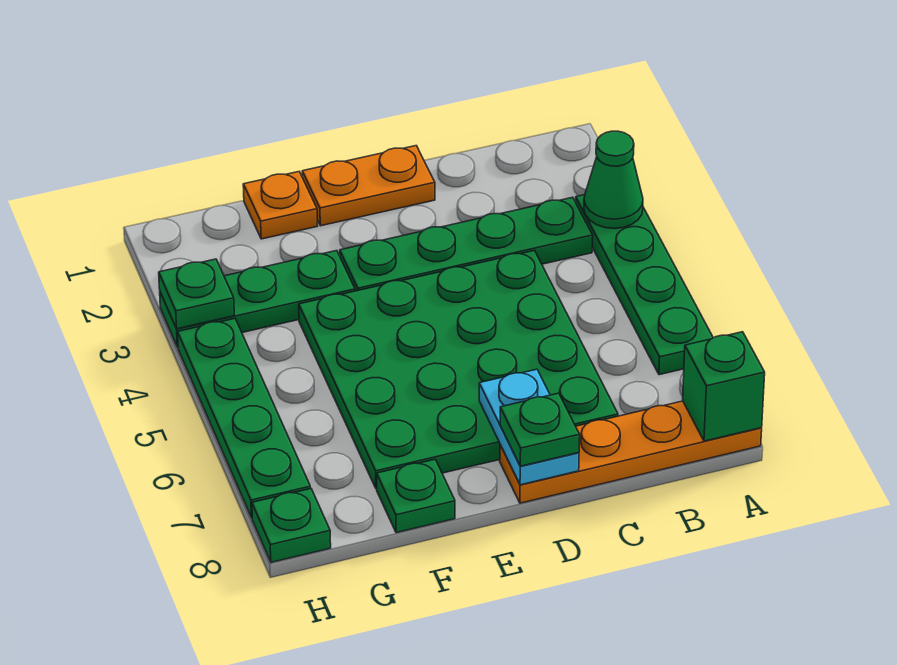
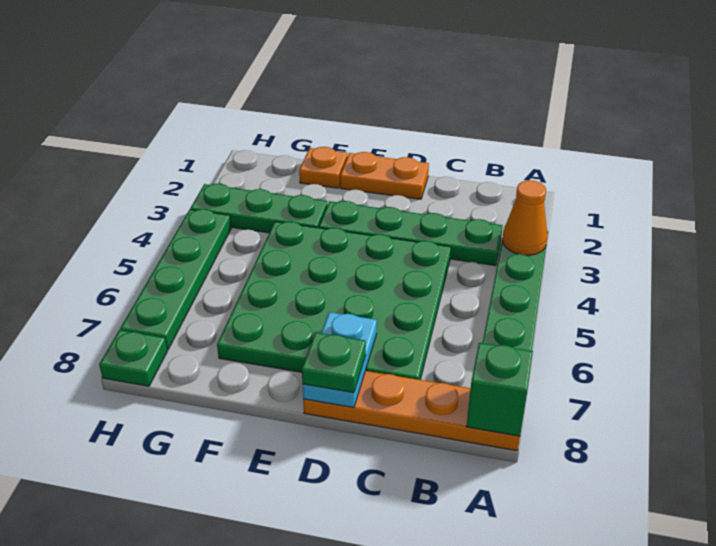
green 1x1 cone [584,131,643,229] -> orange 1x1 cone [502,180,548,255]
green 1x1 plate [377,459,455,533] -> none
green 1x1 plate [159,259,234,329] -> none

